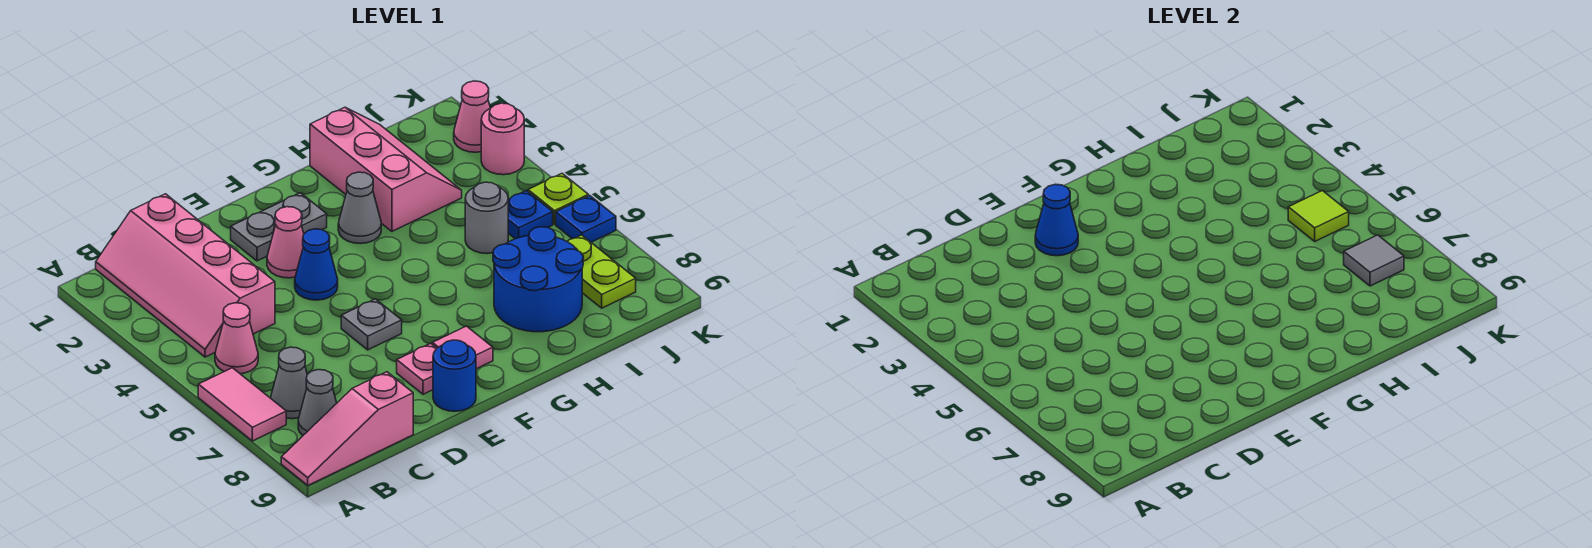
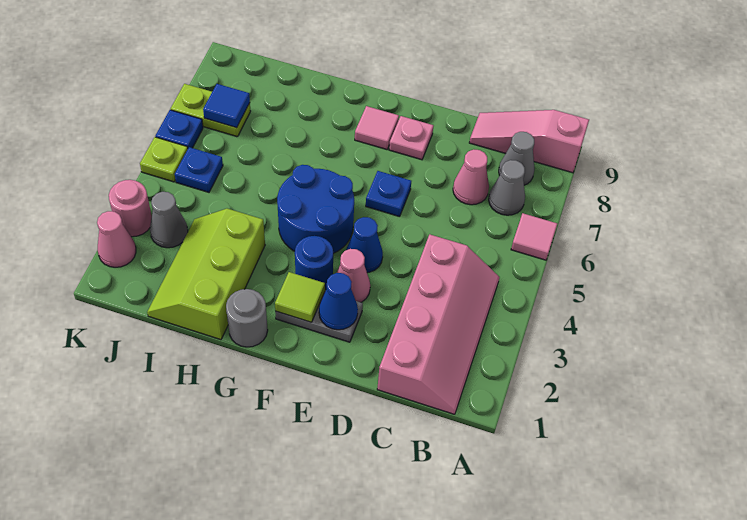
pink 1x2 tile [198,368,286,441] -> pink 1x1 tile [511,213,557,260]
pink 1x3 slope [281,372,413,485] -> pink 1x3 slope turned to [469,110,589,173]
pink 1x1 cone [215,303,258,374] -> pink 1x1 cone moved to [453,149,489,205]
grey 1x1 plate [341,299,402,350] -> blue 1x1 plate [366,171,411,217]
blue 1x1 round brick [433,340,476,411] -> blue 1x1 round brick moved to [295,236,333,290]
grey 1x1 cone [338,172,381,244] -> grey 1x1 cone moved to [150,192,188,248]
pink 2x3 slope [310,107,462,231] -> lime 2x3 slope [147,208,265,340]
blue 2x2 round brick [493,227,583,332] -> blue 2x2 round brick moved to [277,165,354,253]
grey 1x1 round brick [465,182,508,254] -> grey 1x1 round brick moved to [226,289,268,347]
lime 1x1 tile [1288,191,1349,241] -> lime 1x1 tile moved to [275,272,325,322]
lime 1x2 plate [567,235,636,308] -> lime 1x2 plate turned to [171,84,251,137]
grey 1x1 tile [1344,235,1404,286] -> blue 1x1 tile [203,84,250,128]

